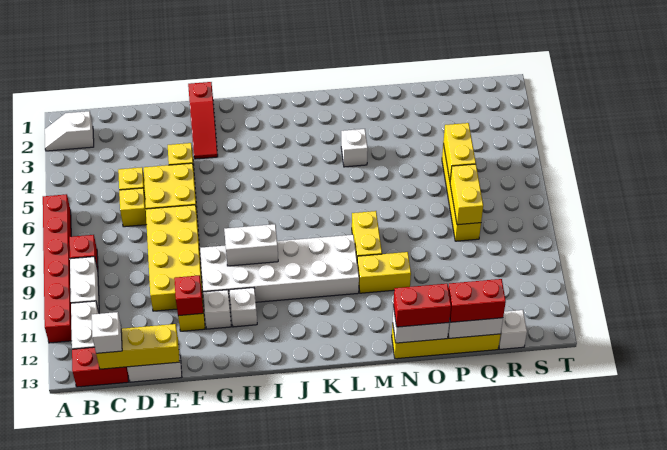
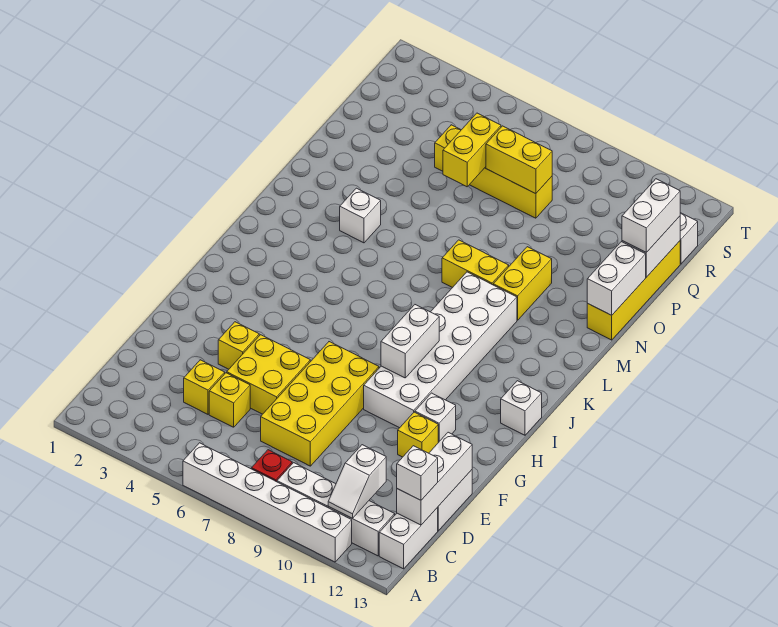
white 1x2 slope [45,111,94,151] -> white 1x2 slope moved to [328,445,386,518]
red 1x6 brick [43,194,72,343] -> white 1x6 brick [183,443,352,562]
red 1x2 brick [72,347,129,387] -> white 1x2 brick [379,508,438,569]
yellow 1x3 brick [96,324,180,369] -> white 1x3 brick [397,432,472,525]
yellow 1x1 brick [119,188,147,227] -> yellow 1x1 brick moved to [184,360,225,414]
yellow 2x4 brick [146,205,203,311] -> yellow 2x4 brick turned to [261,342,379,466]
red 1x1 brick [174,275,203,316] -> none
red 1x3 slope [188,82,218,159] -> none
white 1x1 brick [229,288,257,327] -> white 1x1 brick moved to [501,381,542,435]
red 1x2 brick [394,284,451,327] -> none
red 1x2 brick [448,279,506,322] -> white 1x2 brick [622,179,680,253]
yellow 1x2 brick [443,123,476,180] -> yellow 1x2 brick turned to [443,113,501,187]

